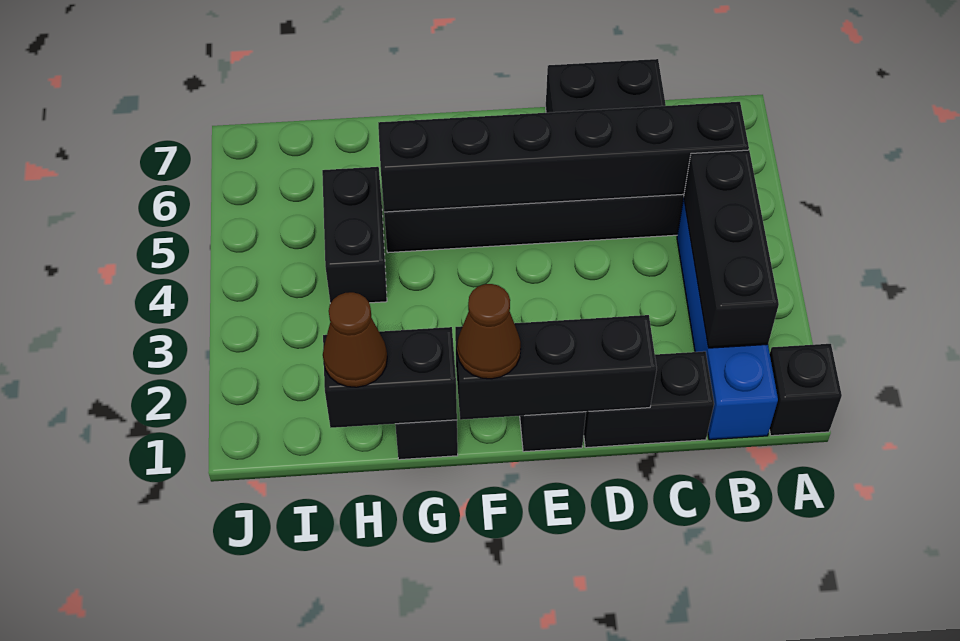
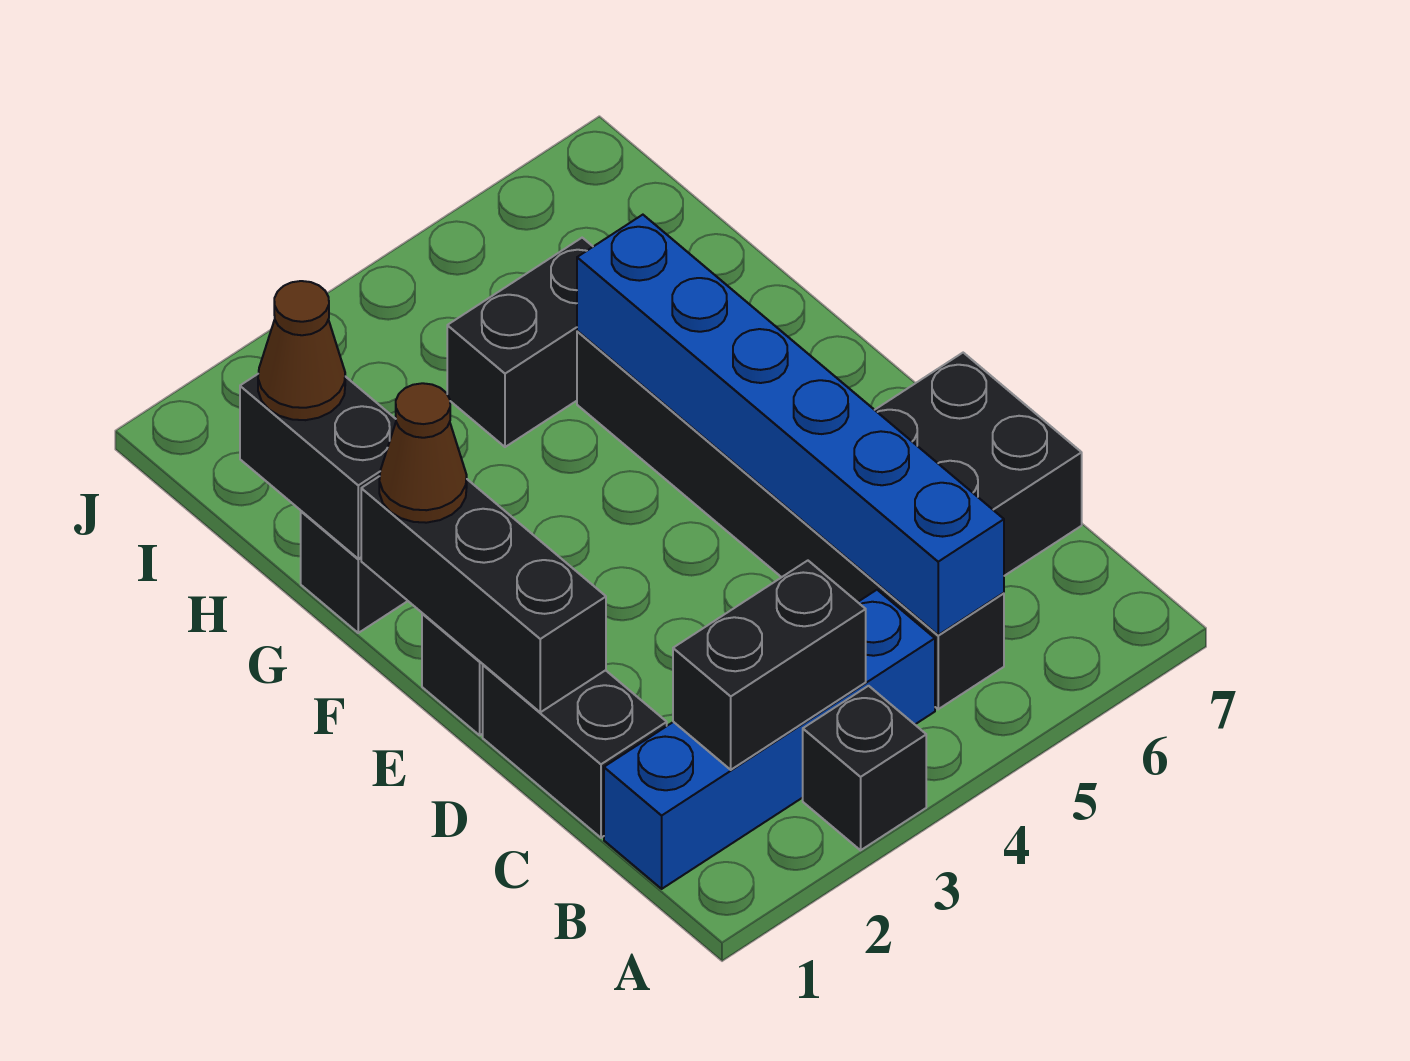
black 1x1 brick [769,344,842,436] -> black 1x1 brick moved to [803,686,926,850]
black 1x3 brick [684,150,779,348] -> black 1x2 brick [673,561,866,770]
black 1x6 brick [378,102,749,212] -> blue 1x6 brick [577,215,1004,635]

